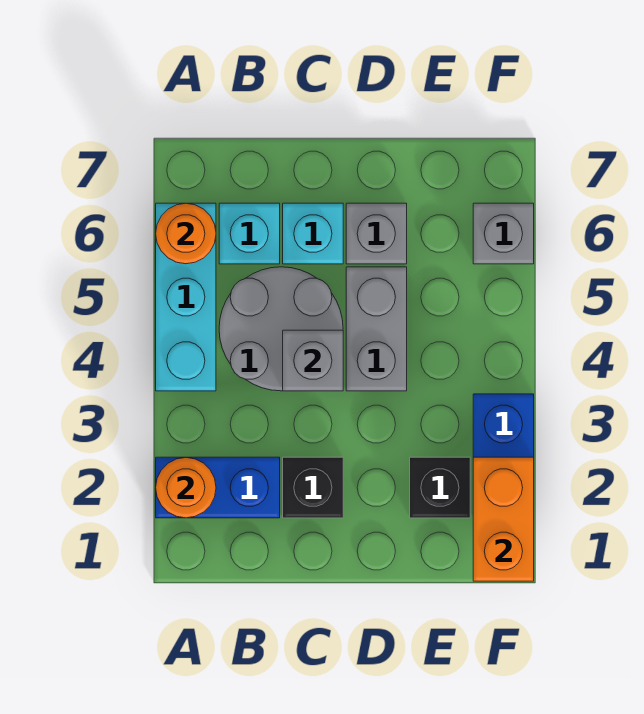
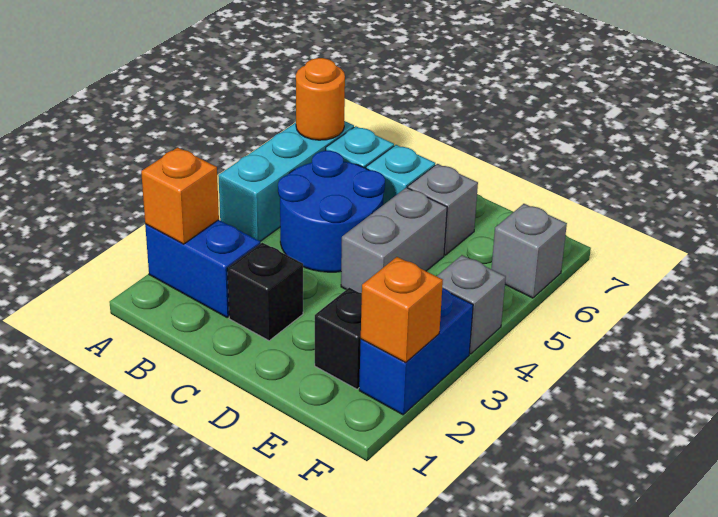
orange 1x1 round brick [156,457,216,518] -> orange 1x1 brick [141,147,219,244]
grey 2x2 round brick [219,267,343,391] -> blue 2x2 round brick [278,151,385,272]
grey 1x1 brick [283,330,343,391] -> grey 1x1 brick moved to [437,255,506,354]
orange 1x2 brick [473,457,534,581] -> orange 1x1 brick [361,257,443,363]

